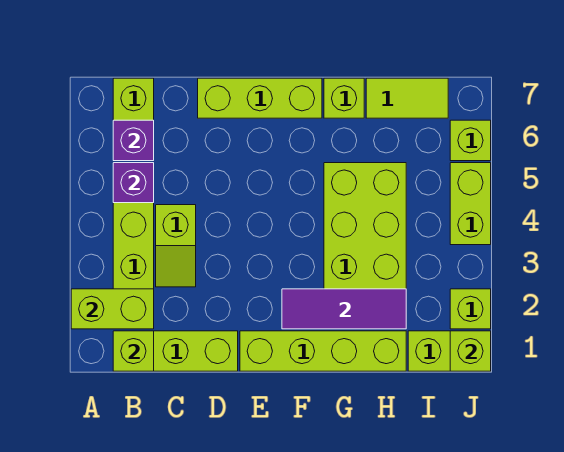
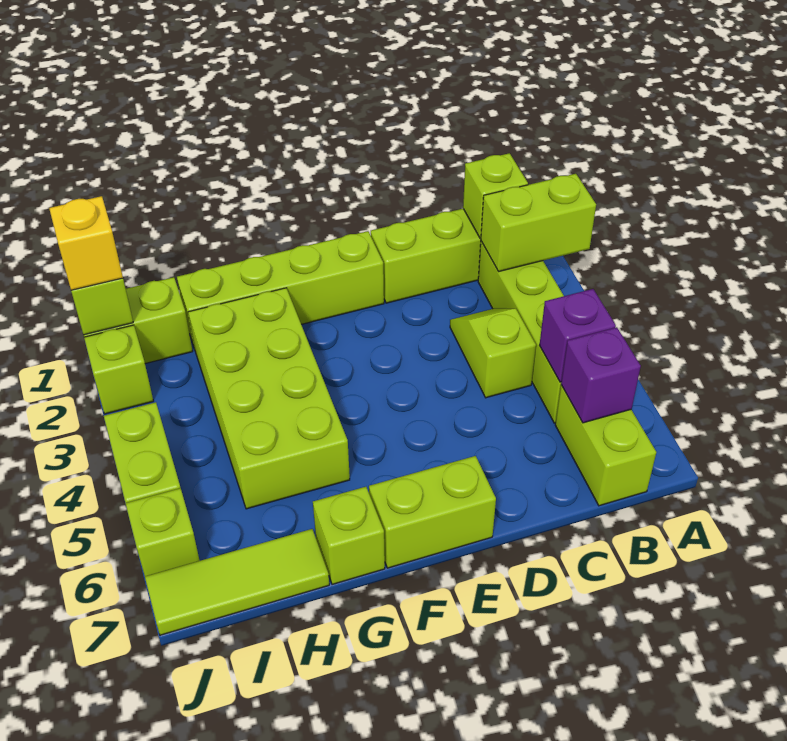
lime 1x3 brick [198,78,322,118] -> lime 1x2 brick [369,456,496,568]
purple 1x3 tile [282,289,406,329] -> none
lime 1x2 tile [366,78,448,118] -> lime 1x3 tile [145,529,329,635]
none -> yellow 1x1 brick [49,196,123,290]

